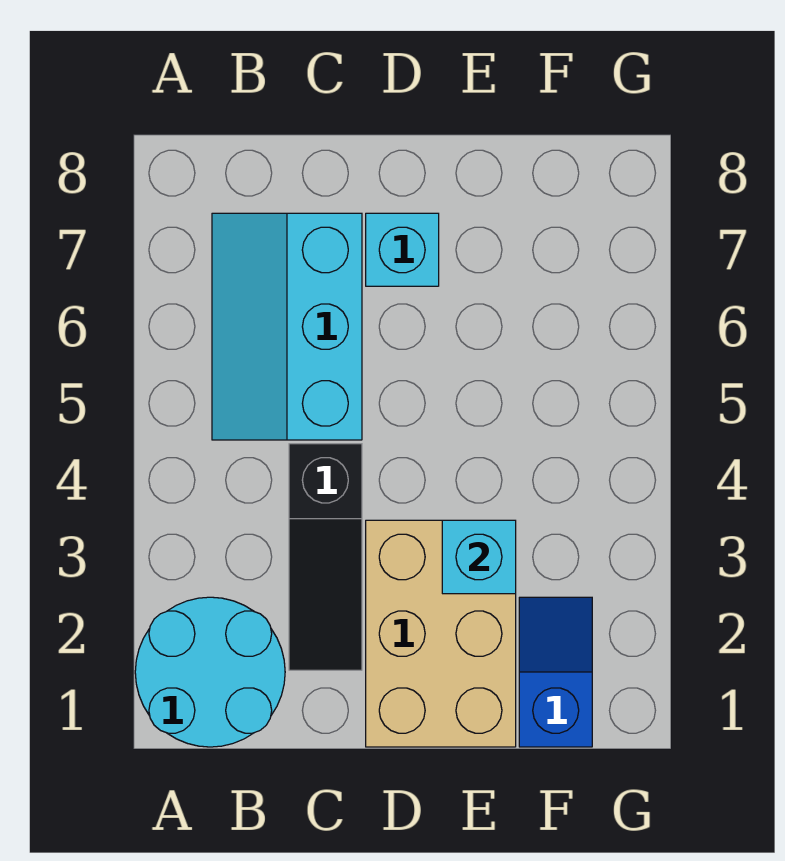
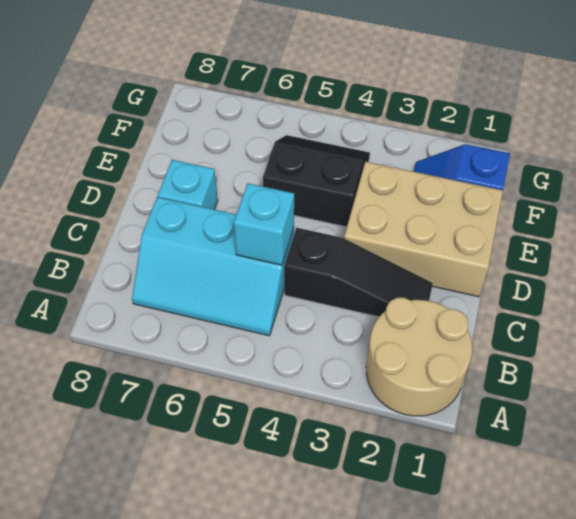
cyan 2x2 round brick [135,597,285,747] -> tan 2x2 round brick [366,298,472,416]
cyan 1x1 brick [442,520,516,594] -> cyan 1x1 brick moved to [234,183,294,265]
none -> black 2x2 slope [263,135,370,227]

